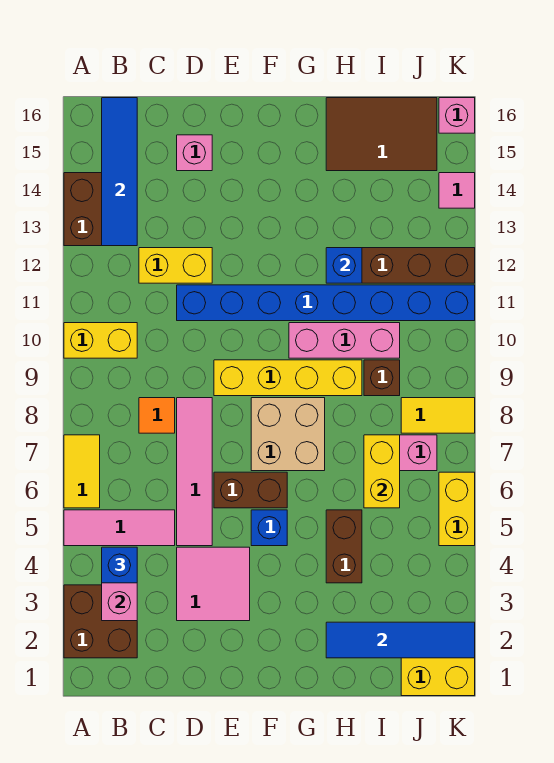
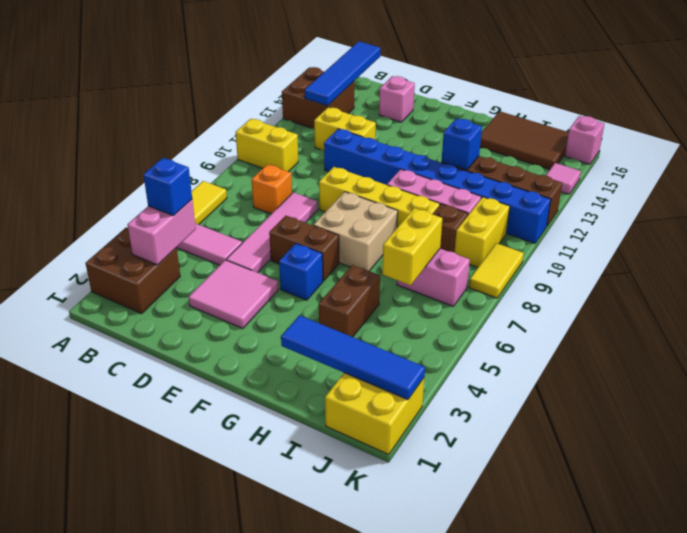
orange 1x1 tile [139,398,175,433] -> orange 1x1 brick [251,164,292,214]
yellow 1x2 tile [401,398,475,433] -> yellow 1x2 tile turned to [469,243,524,298]
yellow 1x2 brick [439,472,475,546] -> yellow 1x2 brick moved to [454,197,510,267]

